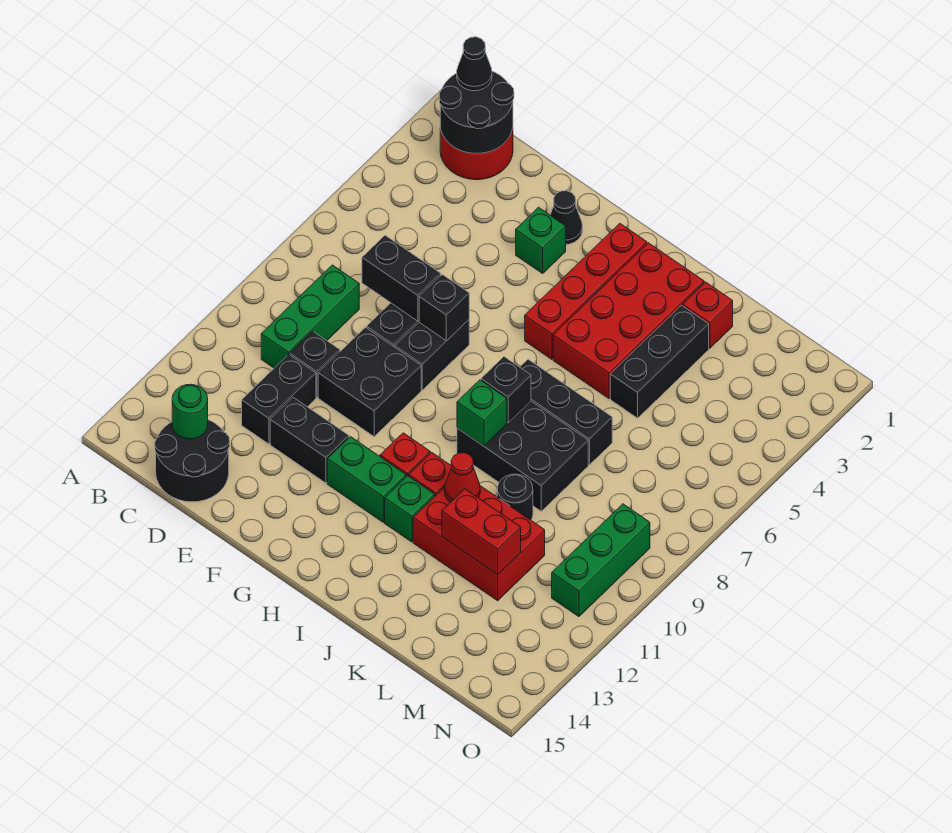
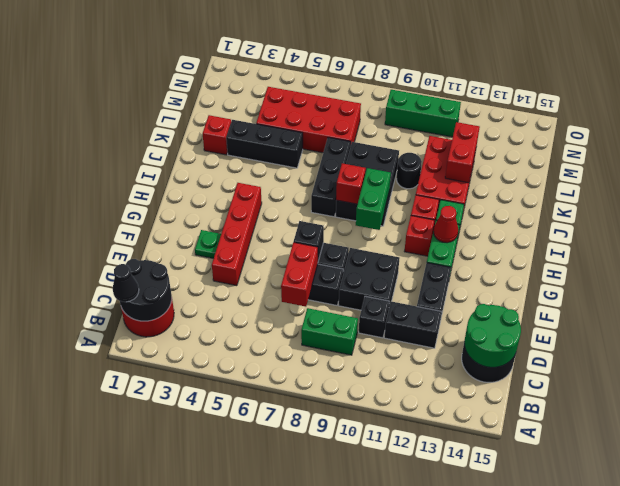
green 1x3 brick [261,265,359,368] -> green 1x2 brick [301,308,358,355]
green 1x1 round brick [172,384,208,439] -> green 2x2 round brick [464,304,521,367]
black 1x2 brick [362,235,441,321] -> red 1x2 brick [281,242,318,307]
black 1x1 cone [550,191,582,244] -> none
green 1x1 brick [516,207,566,273] -> green 1x1 plate [195,230,221,259]
red 1x4 brick [525,223,647,359] -> red 1x4 brick turned to [212,183,262,286]
red 2x4 brick [553,243,704,398] -> red 2x4 brick moved to [256,87,361,153]
black 1x1 brick [481,357,531,423] -> red 1x1 brick [336,163,366,204]
green 1x1 brick [457,380,507,446] -> green 1x2 brick [356,168,391,230]
red 1x1 cone [445,453,480,503] -> red 1x1 cone moved to [433,206,458,243]

